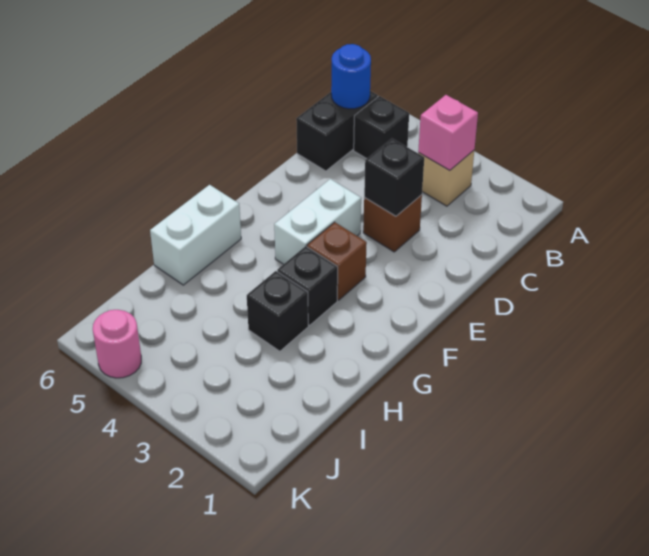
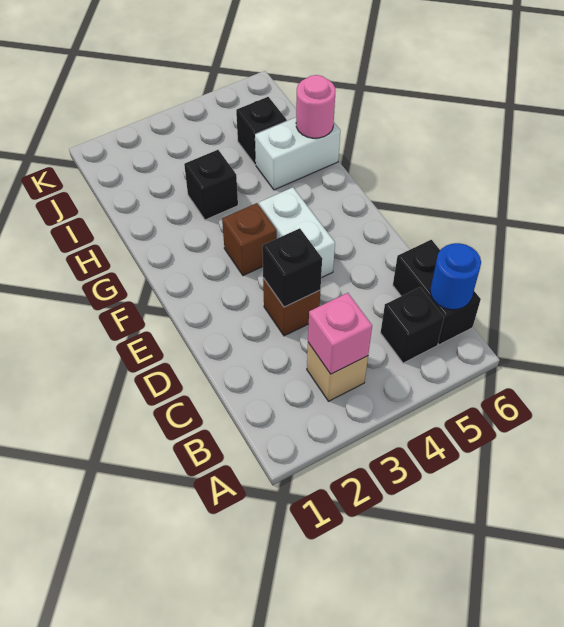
black 1x1 brick [277,246,338,325] -> black 1x1 brick moved to [236,97,287,165]
white 1x2 brick [150,185,241,285] -> white 1x2 brick turned to [255,117,340,190]
pink 1x1 round brick [93,310,141,378] -> pink 1x1 round brick moved to [296,75,335,138]

